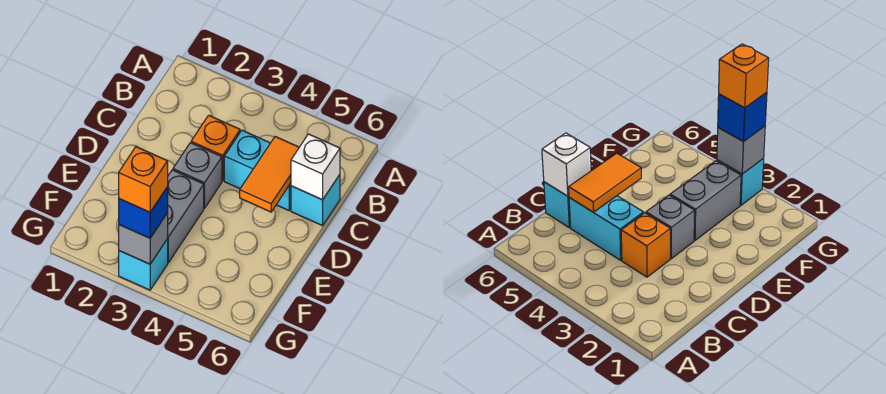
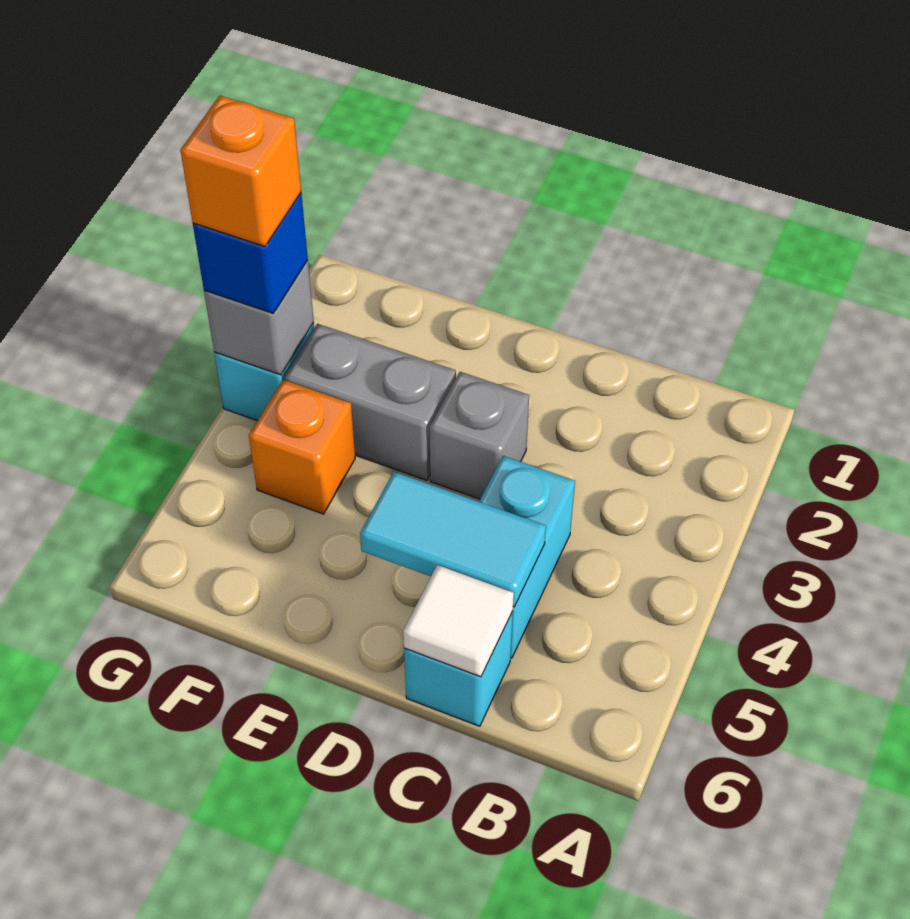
orange 1x1 brick [191,115,240,181] -> orange 1x1 brick moved to [249,380,355,514]
orange 1x2 tile [240,137,299,212] -> cyan 1x2 tile [360,472,546,607]
white 1x1 brick [291,134,340,200] -> white 1x1 tile [403,565,514,677]

